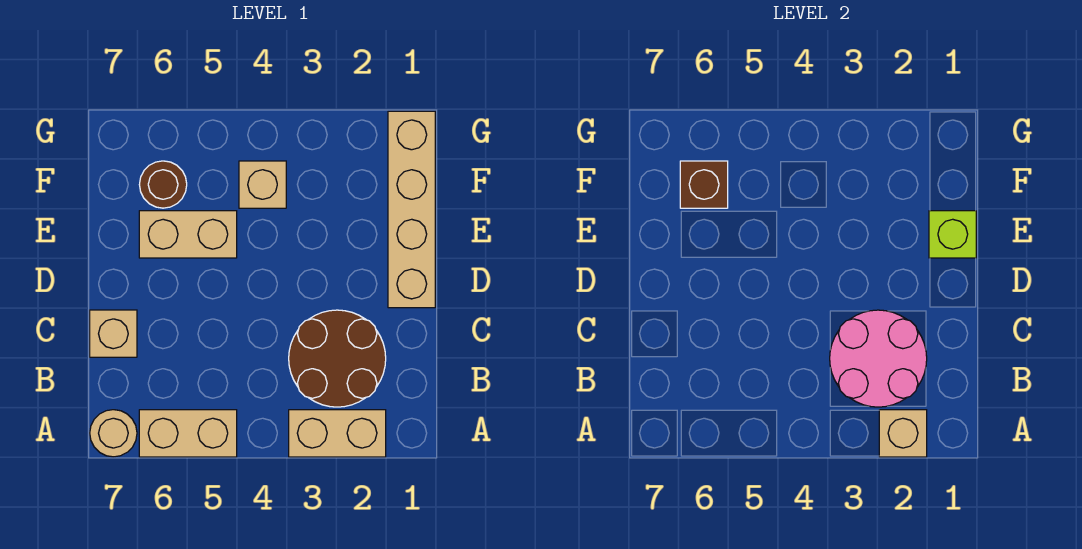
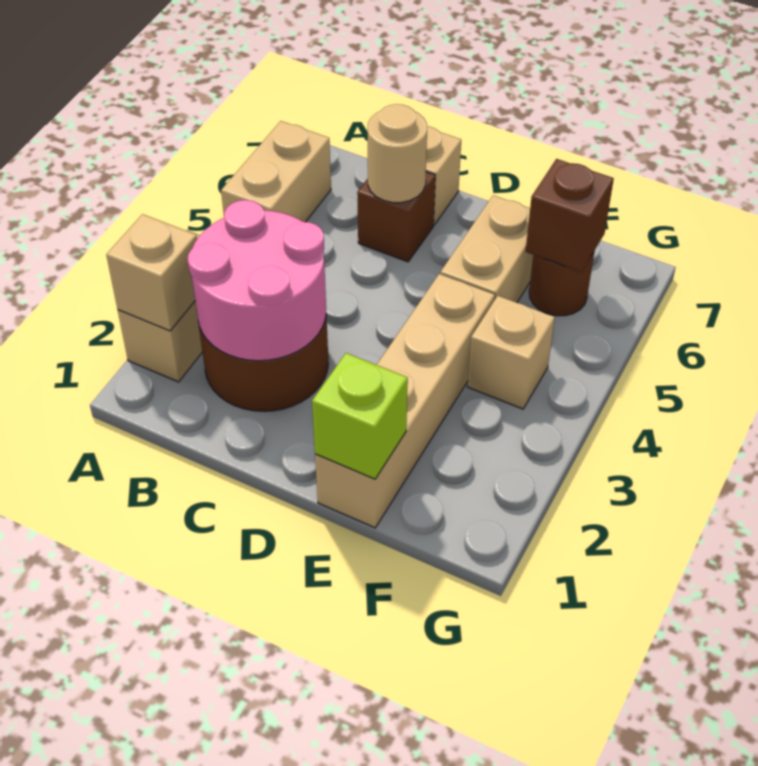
tan 1x1 round brick [90,410,137,457] -> tan 1x1 round brick moved to [368,104,427,203]
none -> brown 1x1 brick [357,172,435,262]
tan 1x4 brick [388,111,435,308] -> tan 1x4 brick turned to [315,274,495,528]

